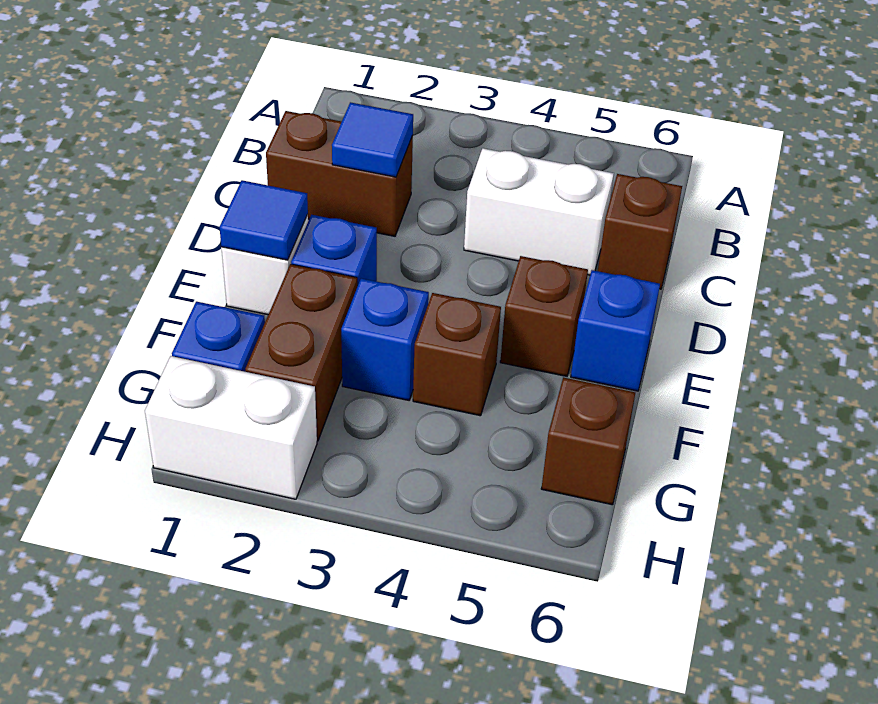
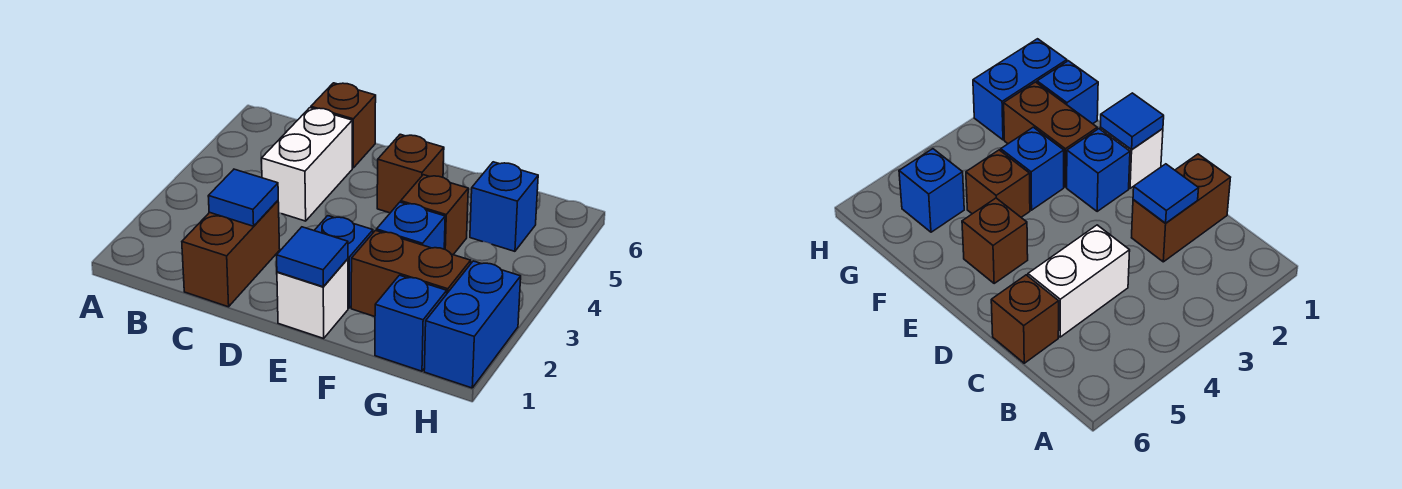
blue 1x1 brick [571,270,660,391] -> blue 1x1 brick moved to [470,162,538,251]
brown 1x1 brick [541,377,635,505] -> none
white 1x2 brick [145,356,317,499] -> blue 1x2 brick [424,261,521,388]

